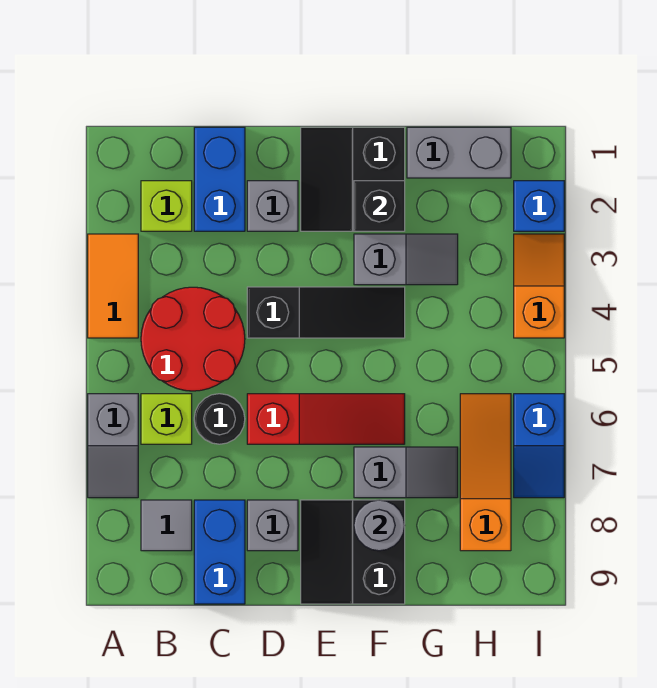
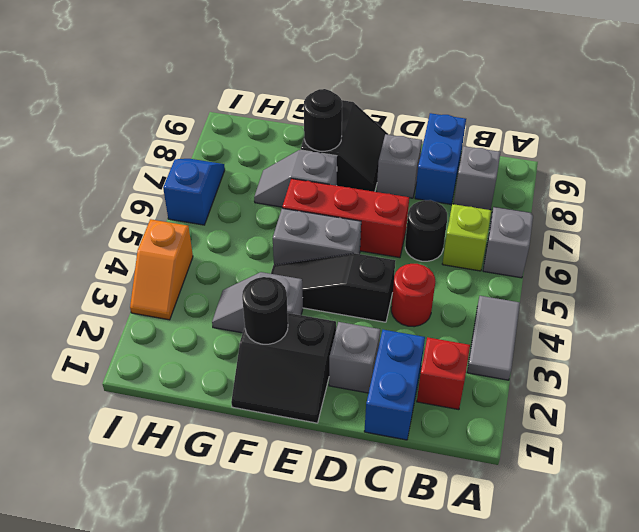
orange 1x2 tile [88,234,138,338] -> grey 1x2 tile [467,296,520,380]
lime 1x1 brick [141,181,192,231] -> red 1x1 brick [417,337,470,410]
red 2x2 round brick [141,287,245,391] -> red 1x1 round brick [391,264,435,327]
grey 1x1 tile [141,500,192,551] -> grey 1x1 brick [454,146,501,210]
red 1x3 slope [247,394,405,444] -> red 1x3 brick [282,179,409,258]
black 2x2 slope [301,127,405,231] -> black 2x2 slope turned to [231,313,336,423]
black 1x1 brick [354,181,405,231] -> black 1x1 round brick [242,277,288,344]
grey 1x1 round brick [354,500,405,551] -> black 1x1 round brick [304,89,342,151]
grey 1x2 brick [407,127,511,178] -> grey 1x2 brick moved to [273,208,361,265]
orange 1x3 slope [460,394,511,551] -> none
blue 1x1 brick [514,181,564,231] -> none

